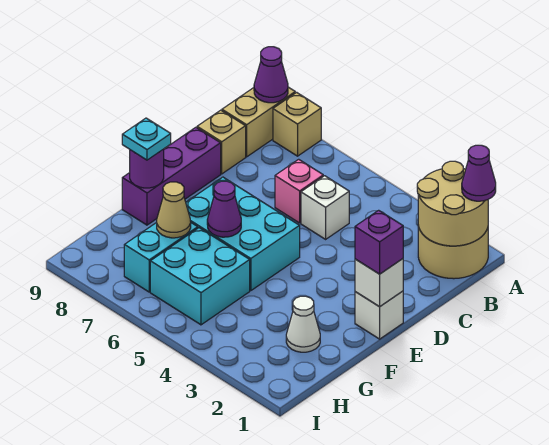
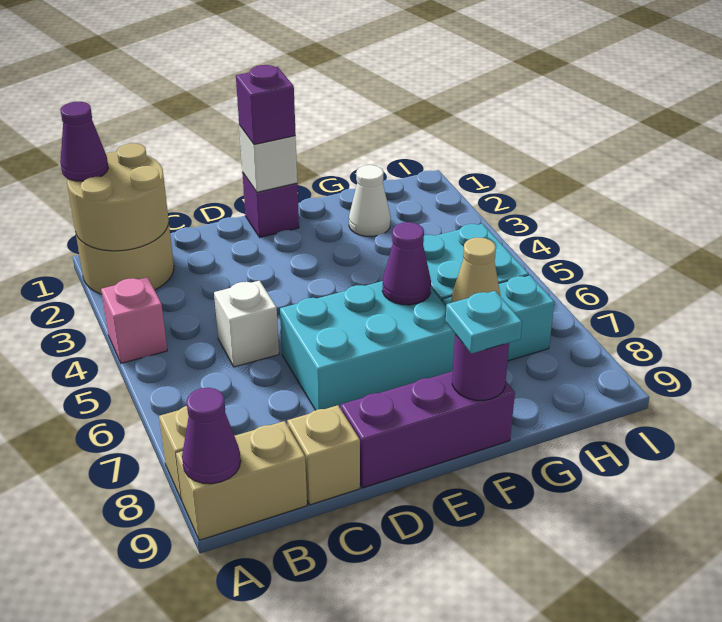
pink 1x1 brick [275,159,323,223] -> pink 1x1 brick moved to [101,277,167,363]
white 1x1 brick [355,291,403,339] -> purple 1x1 brick [242,172,299,237]
cyan 2x3 brick [186,177,300,291] -> cyan 2x3 brick turned to [280,281,455,410]

